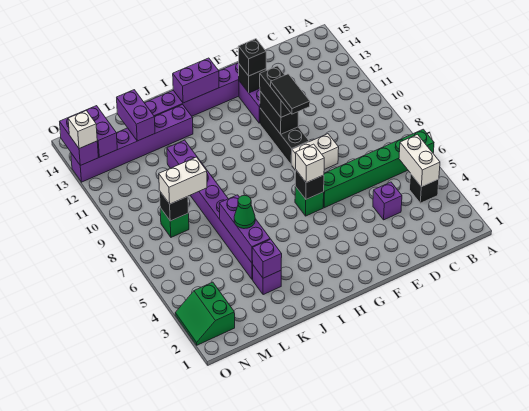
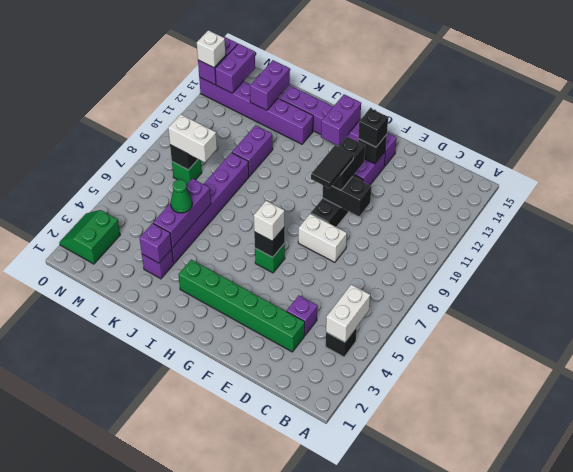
green 1x6 brick [323,129,434,208] -> green 1x6 brick moved to [178,260,305,352]
black 1x2 brick [260,91,298,134] -> black 1x2 brick turned to [323,177,371,216]
purple 1x2 brick [173,58,219,103] -> purple 1x2 brick turned to [321,95,361,145]

